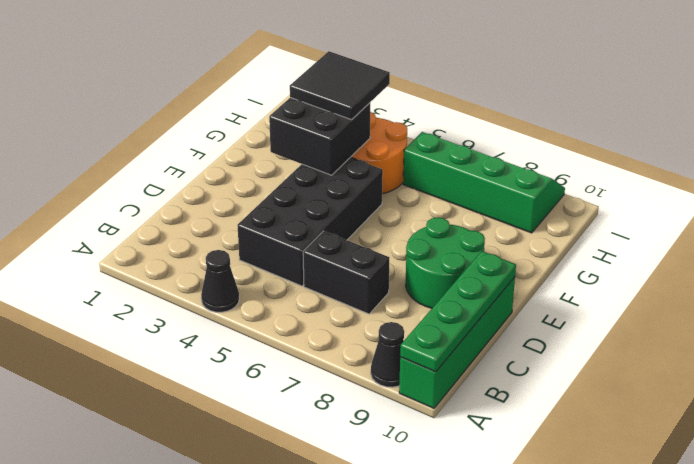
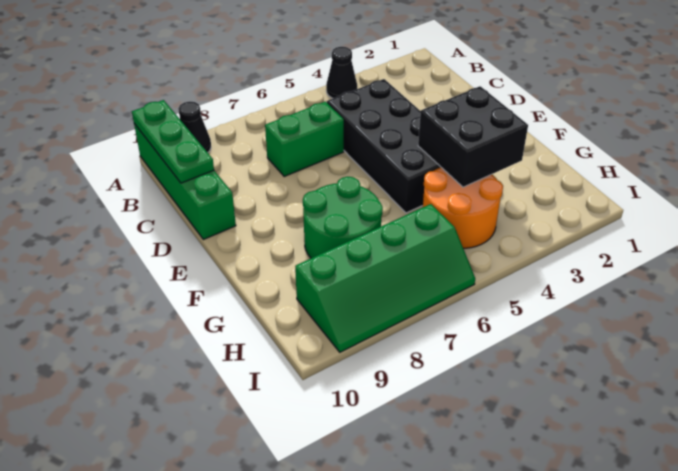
green 1x4 plate [400,251,516,372] -> green 1x3 plate [132,100,214,183]
black 1x2 brick [303,231,389,314] -> green 1x2 brick [265,102,344,176]
green 2x2 round brick [406,217,485,308] -> green 2x2 round brick moved to [303,177,383,258]
black 2x2 tile [290,51,390,120] -> none

